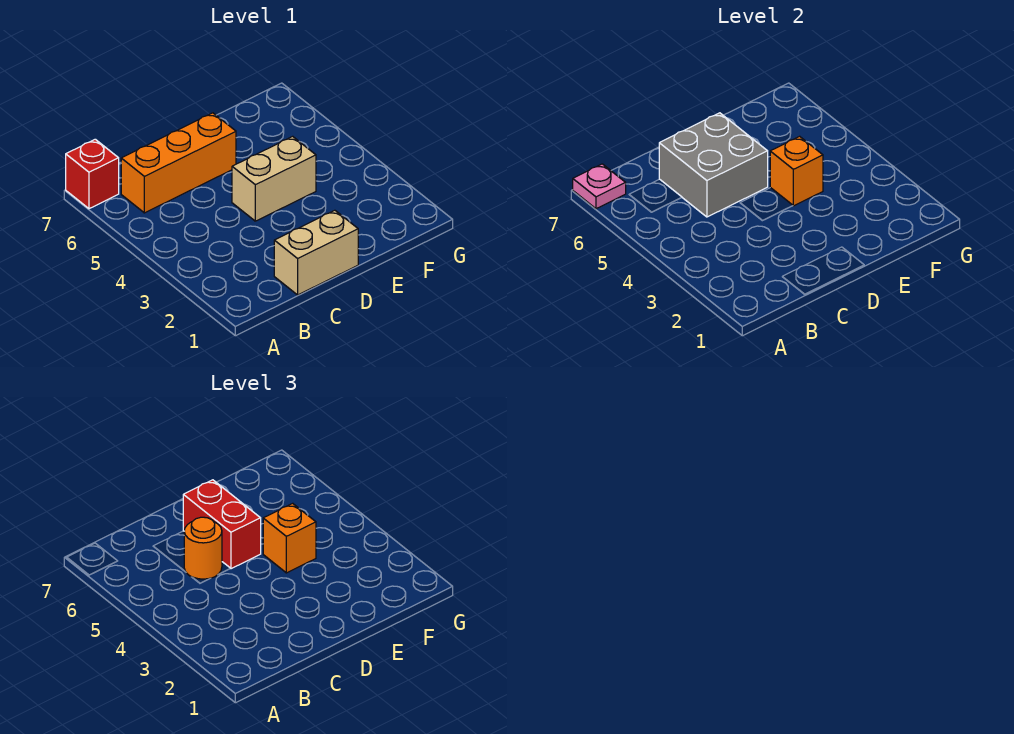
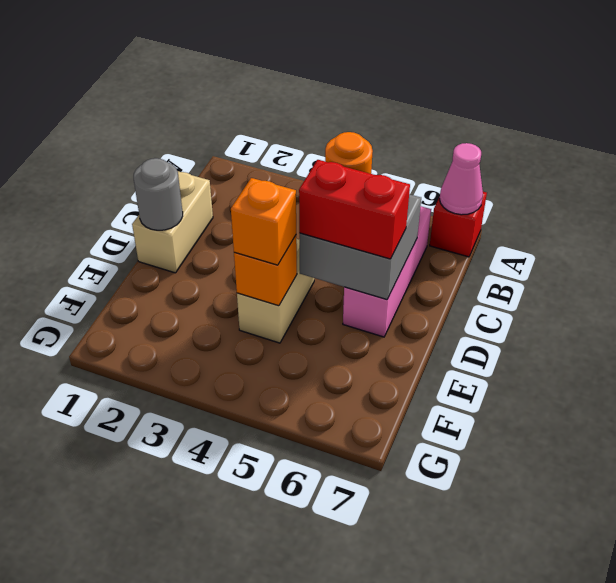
pink 1x1 plate [573,164,626,209] -> pink 1x1 cone [440,143,483,215]
orange 1x3 brick [121,113,236,213] -> pink 1x3 brick [343,206,431,337]
none -> grey 1x1 round brick [134,158,183,230]

